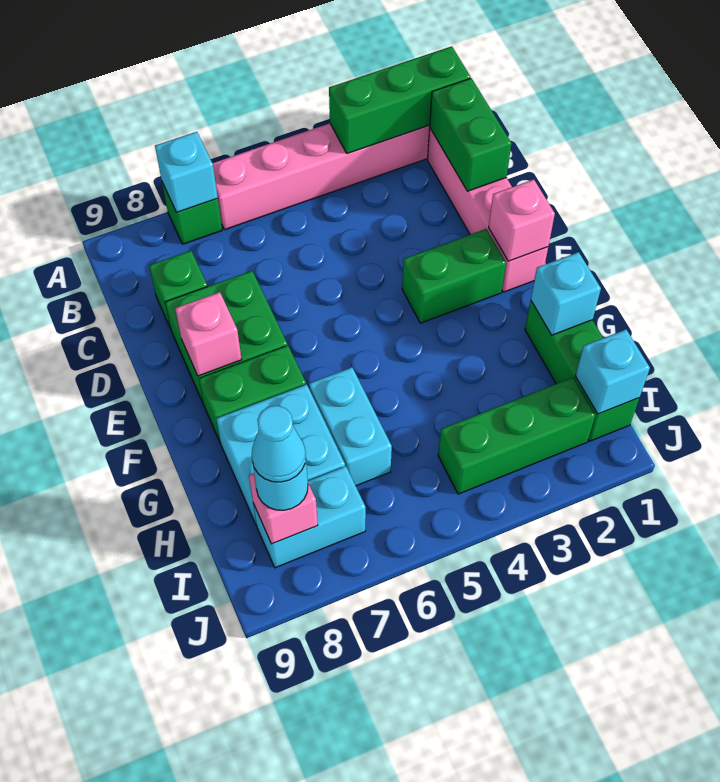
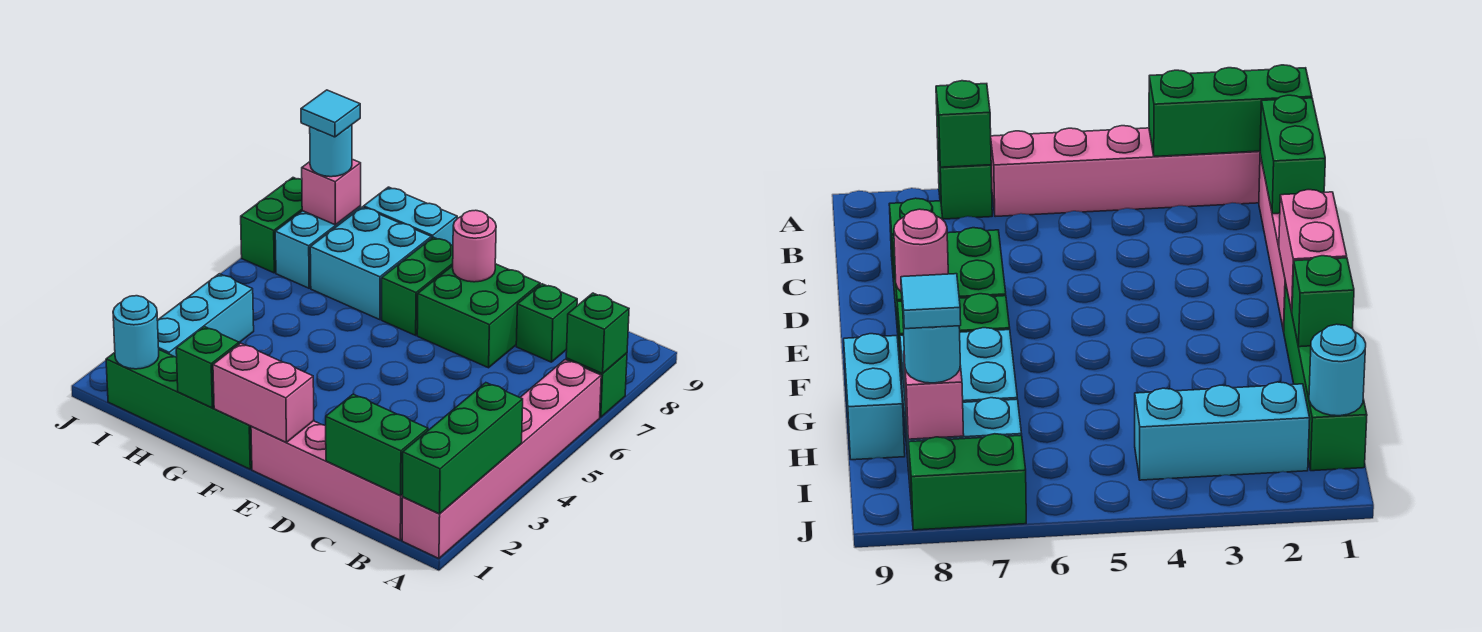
cyan 1x1 brick [155,132,218,212] -> green 1x1 brick [566,293,629,373]
pink 1x1 brick [489,180,555,261] -> pink 1x2 brick [213,343,314,442]
green 1x2 brick [402,229,506,323] -> green 1x2 brick moved to [241,178,302,273]
pink 1x1 brick [175,292,242,376] -> pink 1x1 round brick [453,210,496,282]
green 1x3 brick [525,301,639,441] -> green 1x4 brick [106,350,252,469]
cyan 1x1 brick [531,252,601,335] -> green 1x1 brick [176,327,239,408]
cyan 1x2 brick [309,367,392,486] -> cyan 1x2 brick moved to [364,187,457,245]
cyan 1x1 brick [576,330,650,414] -> cyan 1x1 round brick [113,296,159,369]
green 1x3 brick [438,377,595,494] -> cyan 1x3 brick [158,274,254,357]
cyan 1x1 cone [252,406,306,482] -> cyan 1x1 tile [301,90,360,137]

